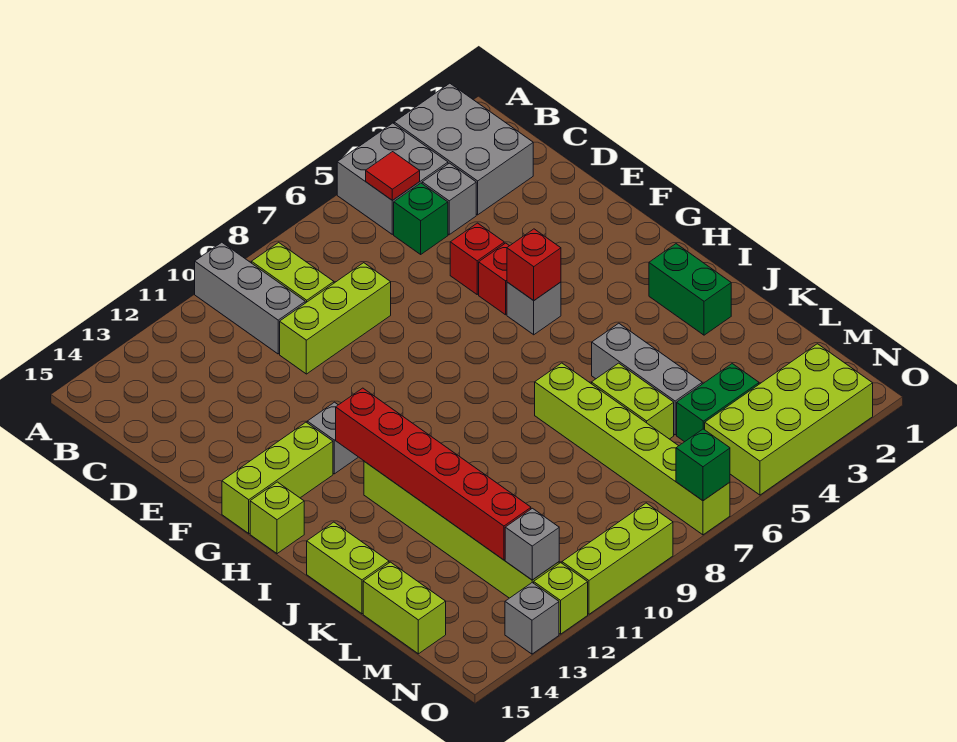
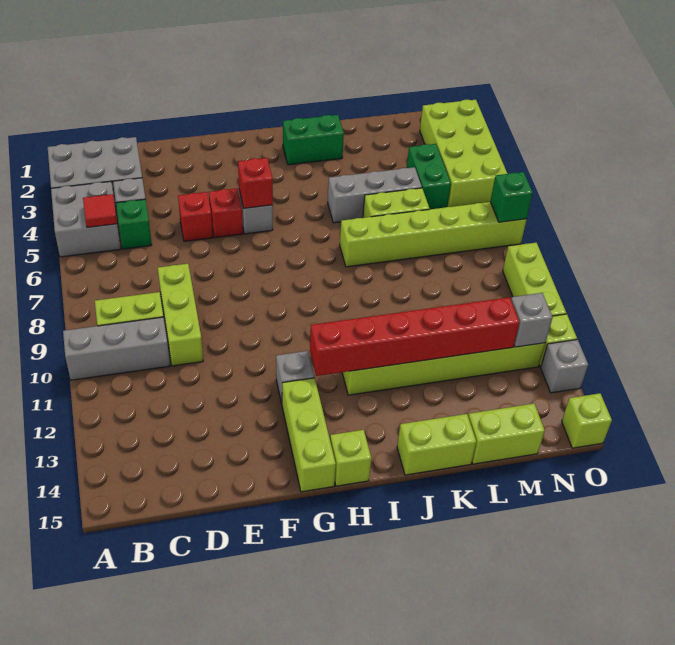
none -> lime 1x1 brick [562,393,612,448]

